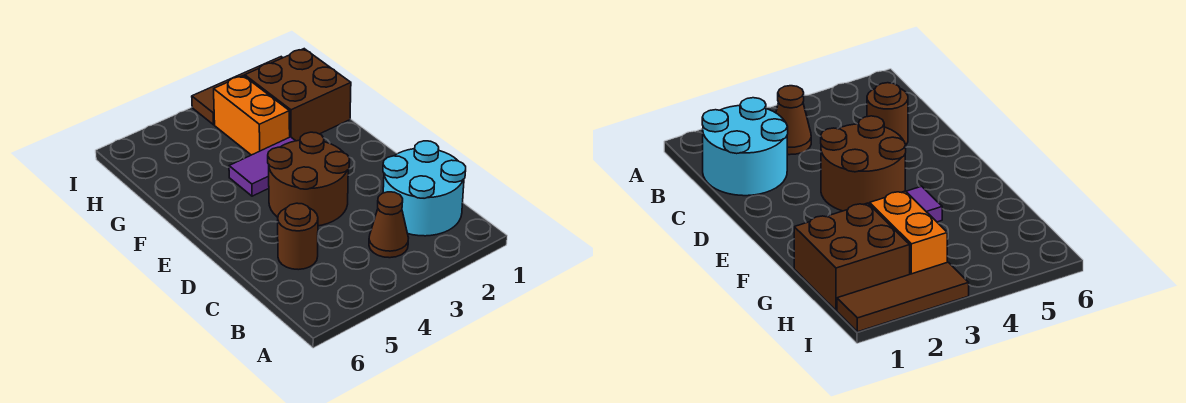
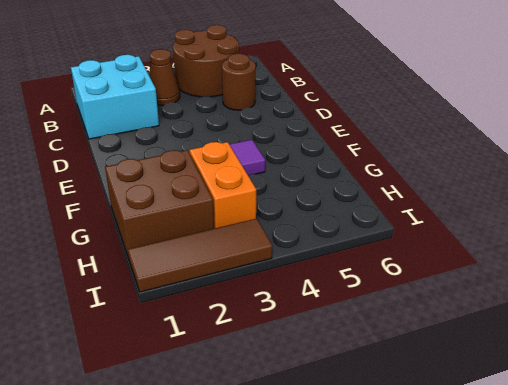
cyan 2x2 round brick [383,141,466,236] -> cyan 2x2 brick [71,55,159,139]
brown 2x2 round brick [268,132,350,226] -> brown 2x2 round brick moved to [173,25,239,97]

